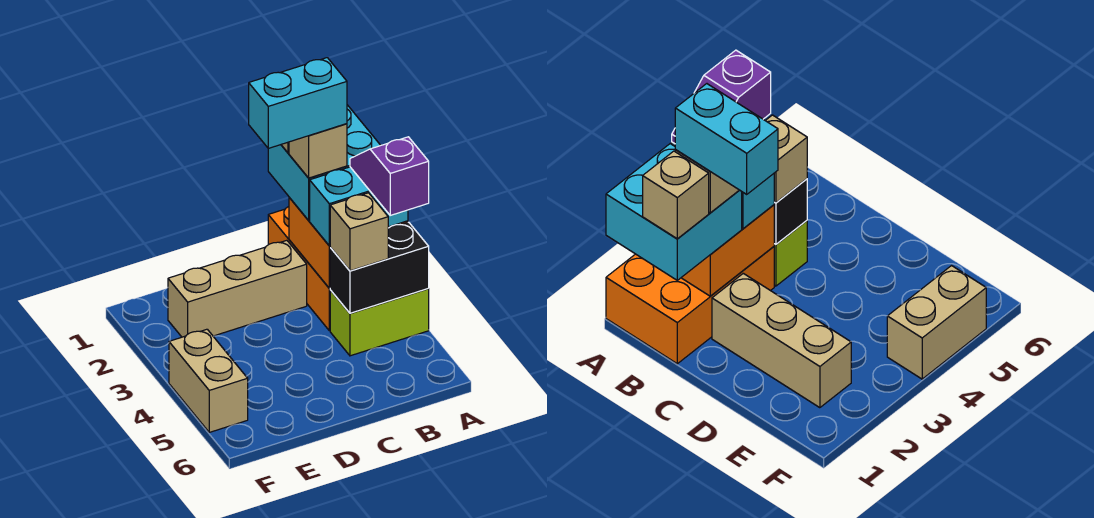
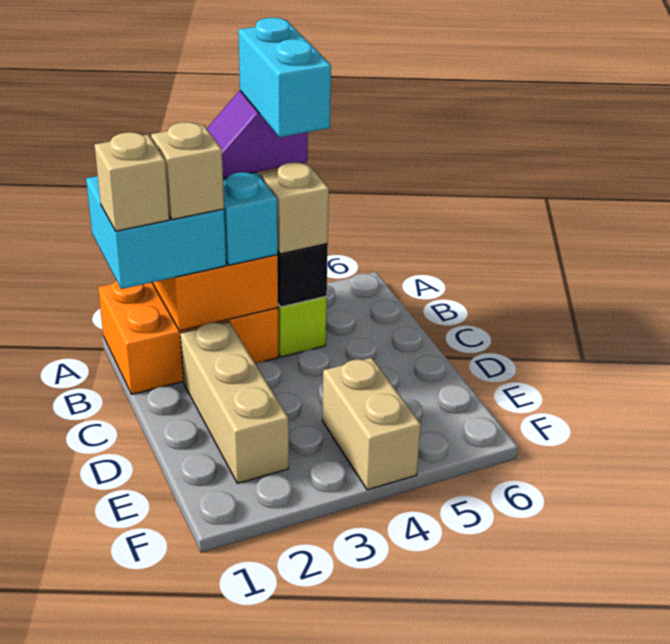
cyan 1x2 brick [249,58,347,149] -> cyan 1x2 brick moved to [238,18,331,137]
tan 1x2 brick [169,329,248,432] -> tan 1x2 brick turned to [322,358,421,490]

